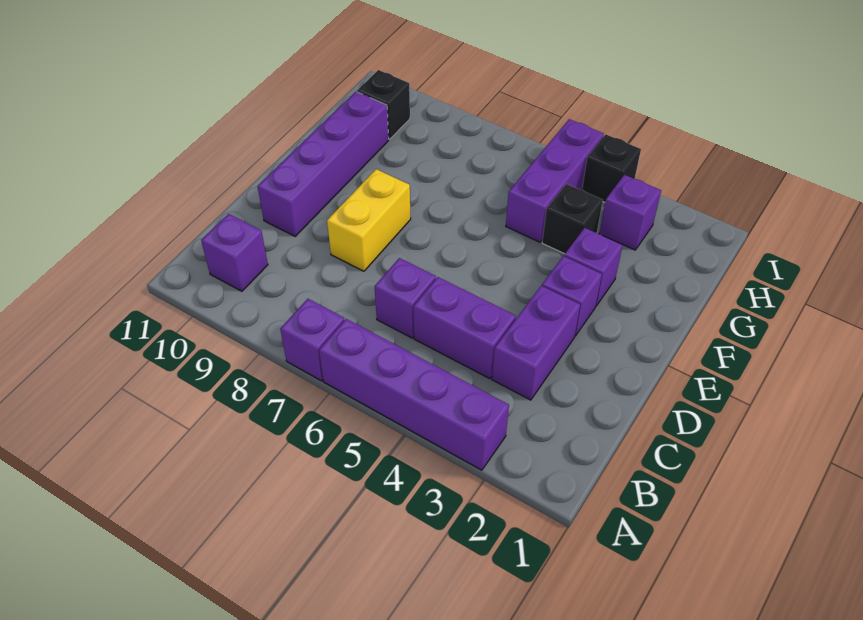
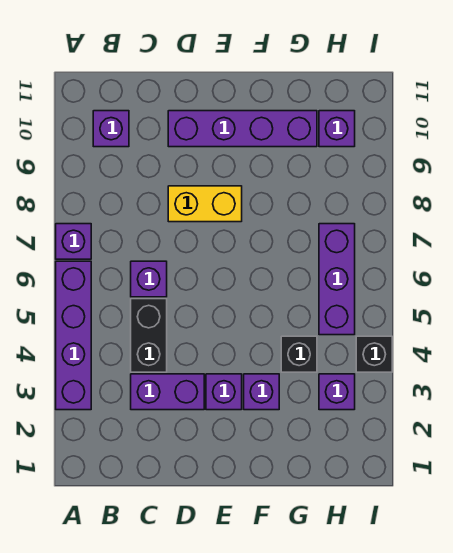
purple 1x2 brick [413,277,516,379] -> black 1x2 brick [131,299,167,372]
purple 1x3 brick [506,119,604,242] -> purple 1x3 brick turned to [319,224,355,335]
black 1x1 brick [357,70,410,139] -> purple 1x1 brick [319,111,355,147]

